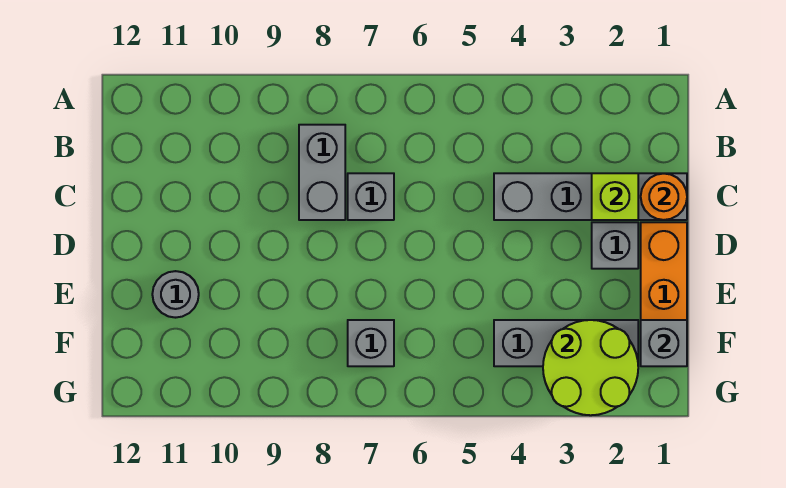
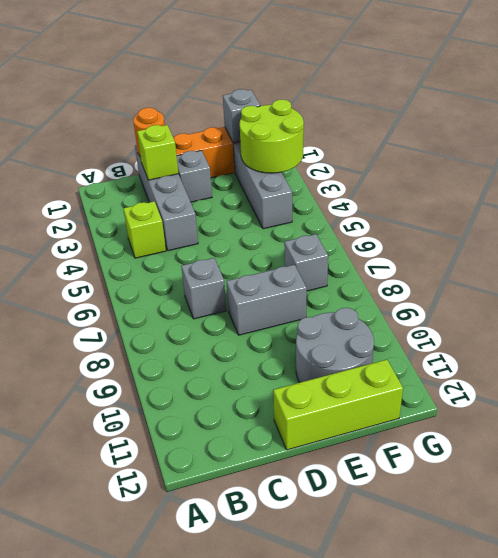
none -> lime 1x1 brick [123,201,166,258]
grey 1x2 brick [299,125,345,220] -> grey 1x2 brick moved to [226,265,307,335]
none -> lime 1x3 brick [273,359,403,450]
grey 1x1 round brick [152,271,199,318] -> grey 2x2 round brick [296,308,374,383]

